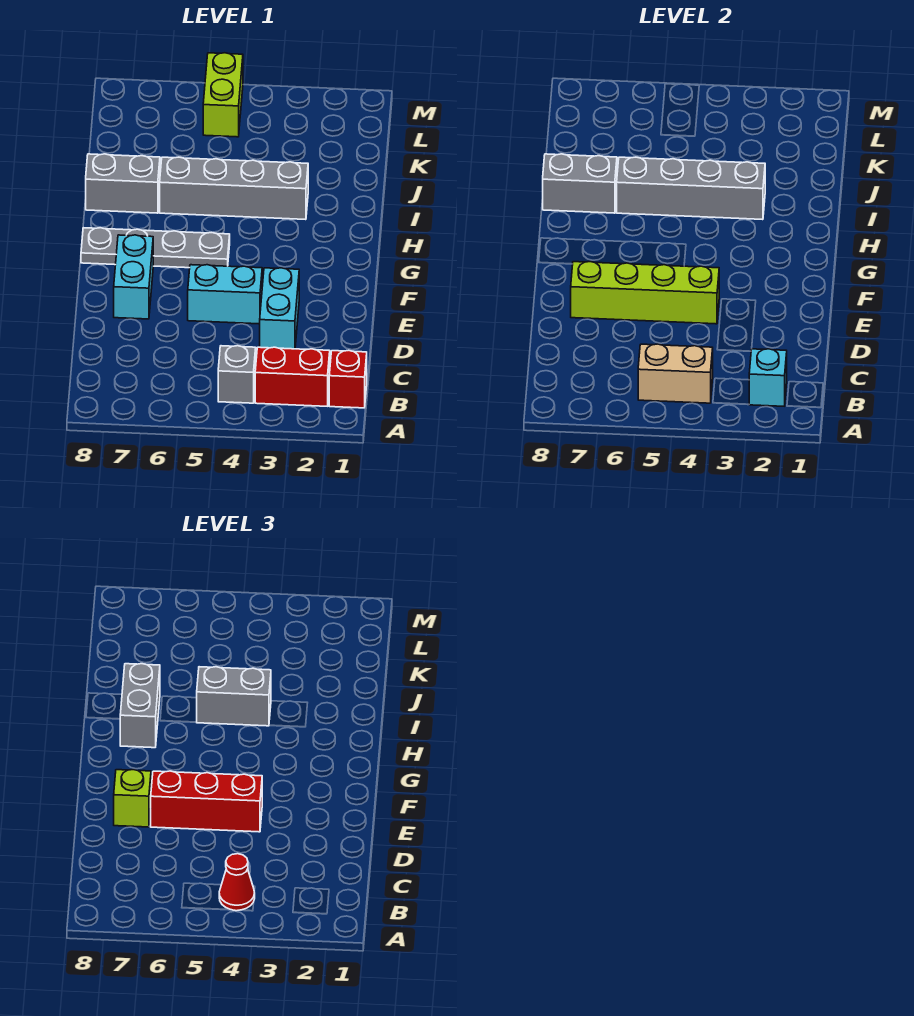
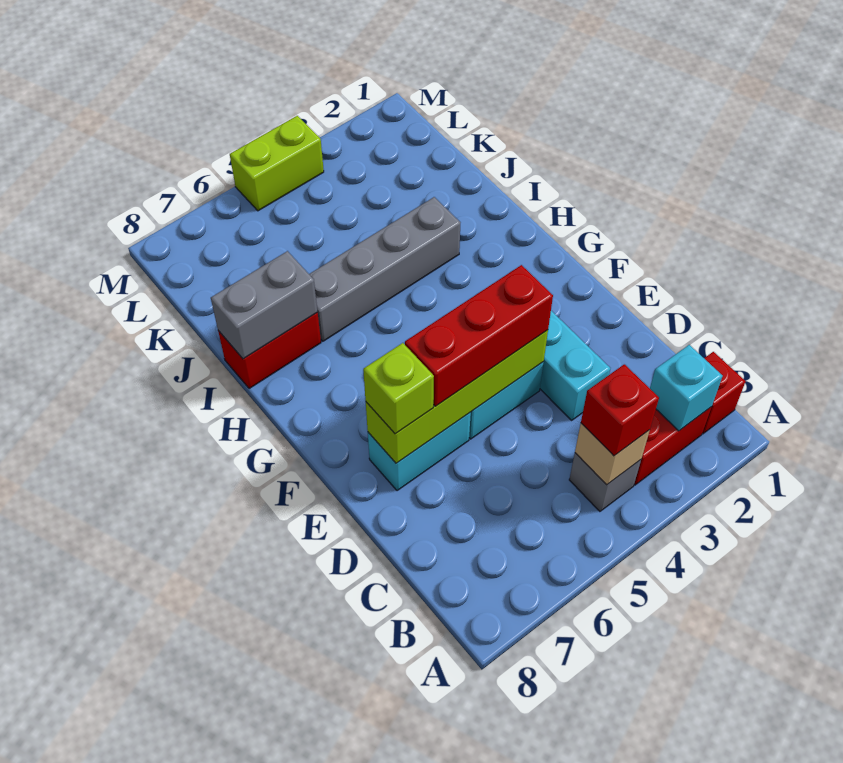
tan 1x2 brick [638,344,713,403] -> tan 1x1 brick [575,423,650,485]
red 1x1 cone [219,854,255,911] -> red 1x1 brick [581,364,659,456]
cyan 1x2 brick [114,235,153,319] -> cyan 1x2 brick turned to [368,412,471,491]
grey 1x4 plate [81,228,230,268] -> none
grey 1x2 brick [120,664,160,748] -> none
grey 1x4 brick [617,157,765,220] -> none
grey 1x2 brick [197,667,271,726] -> none
grey 1x2 brick [86,154,160,213] -> red 1x2 brick [218,313,321,389]
lime 1x2 brick [203,53,243,137] -> lime 1x2 brick turned to [230,116,324,211]

